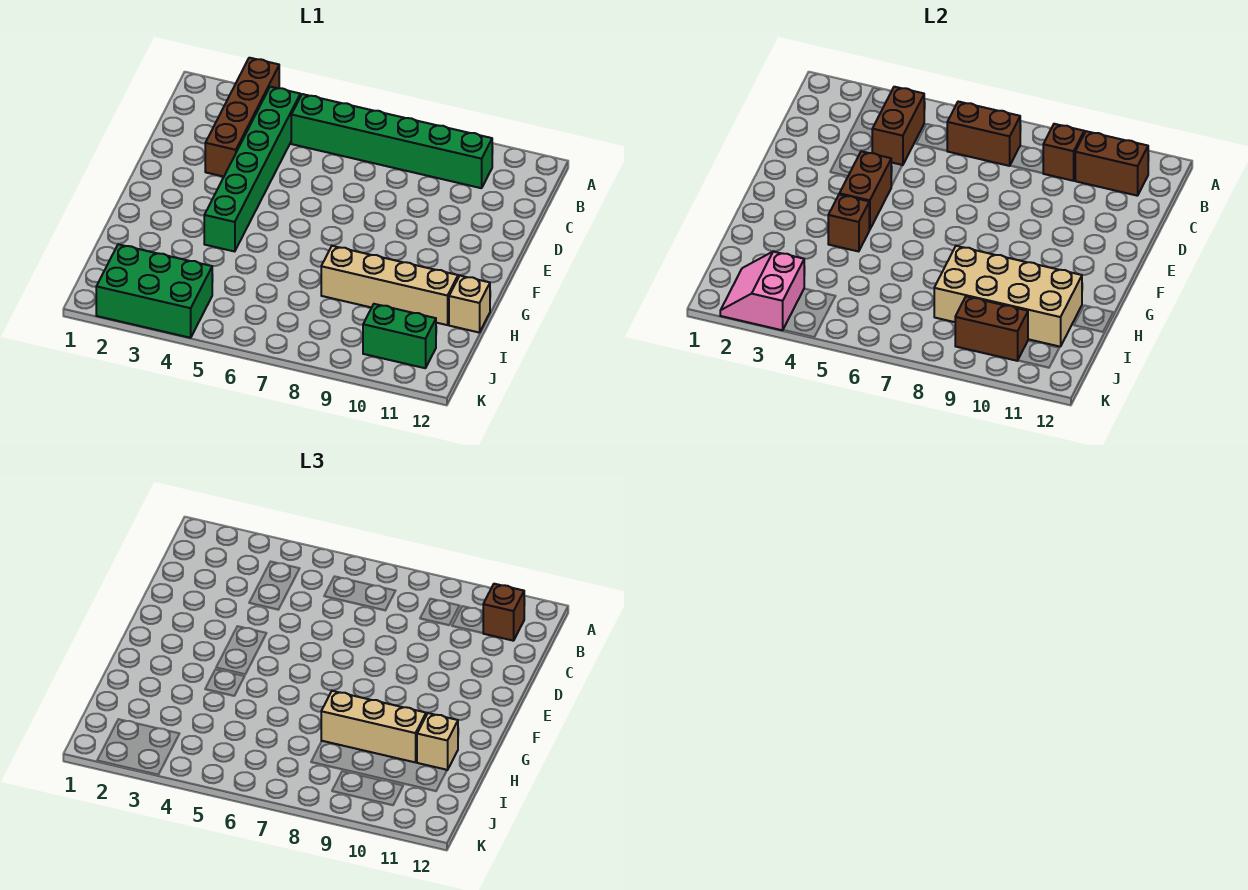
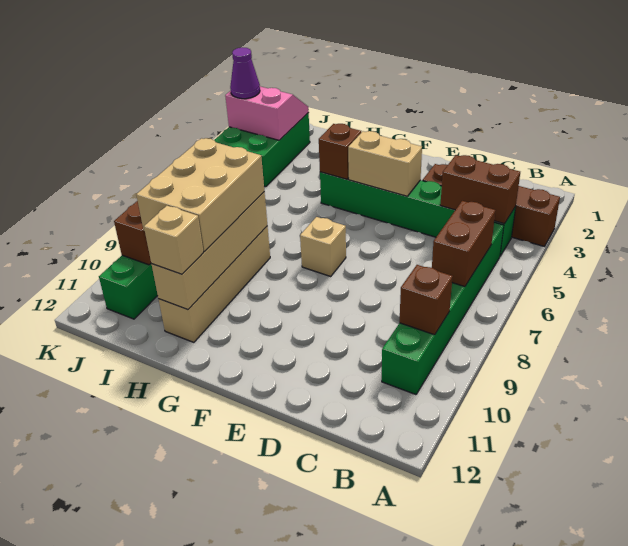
brown 1x2 brick [1075,131,1148,196] -> none
brown 1x1 brick [483,584,524,641] -> none
brown 1x2 brick [839,151,891,230] -> tan 1x2 brick [348,131,422,196]
tan 2x4 brick [934,246,1082,347] -> tan 1x4 brick [152,192,267,310]
tan 1x3 brick [321,691,426,762] -> tan 2x3 brick [136,138,264,251]
tan 1x1 brick [449,276,490,332] -> tan 1x1 brick moved to [300,217,346,277]
none -> purple 1x1 cone [230,47,260,99]

